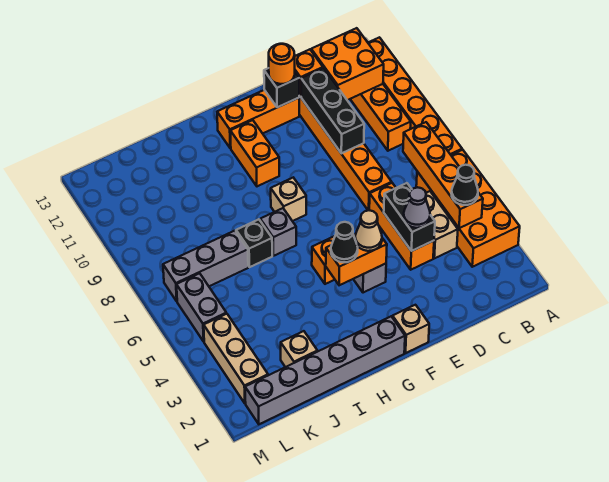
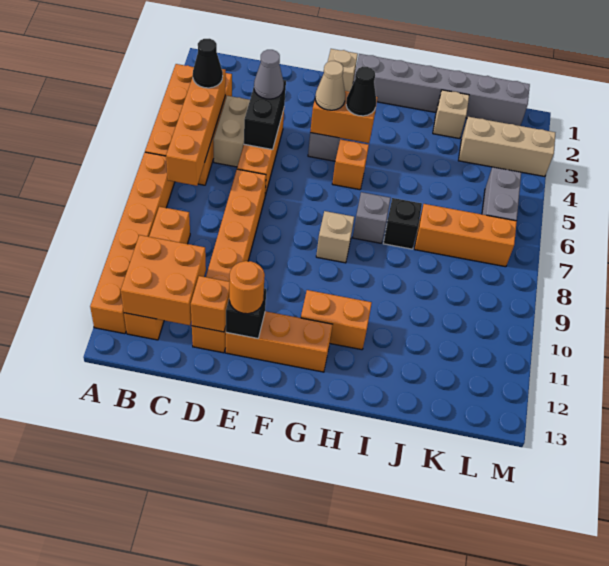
black 1x3 brick [301,68,364,154] -> none
orange 1x2 brick [230,120,279,186] -> orange 1x2 brick turned to [301,290,372,350]
grey 1x3 brick [163,231,248,301] -> orange 1x3 brick [414,204,517,267]
tan 1x3 brick [204,314,268,403] -> tan 1x3 brick turned to [458,117,555,177]

